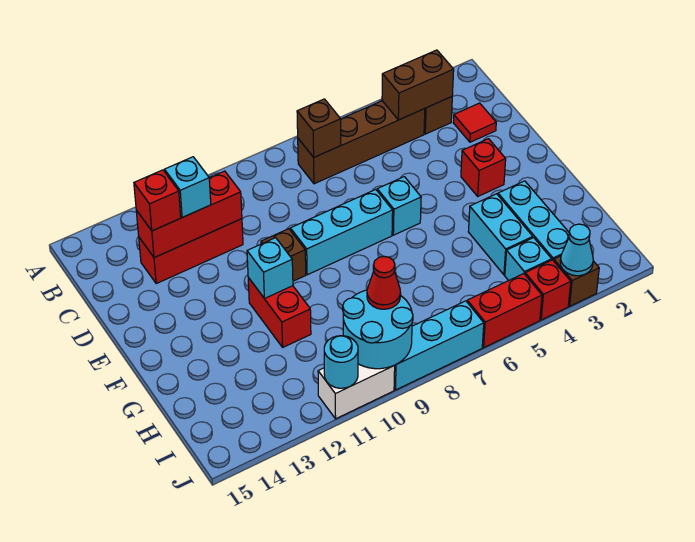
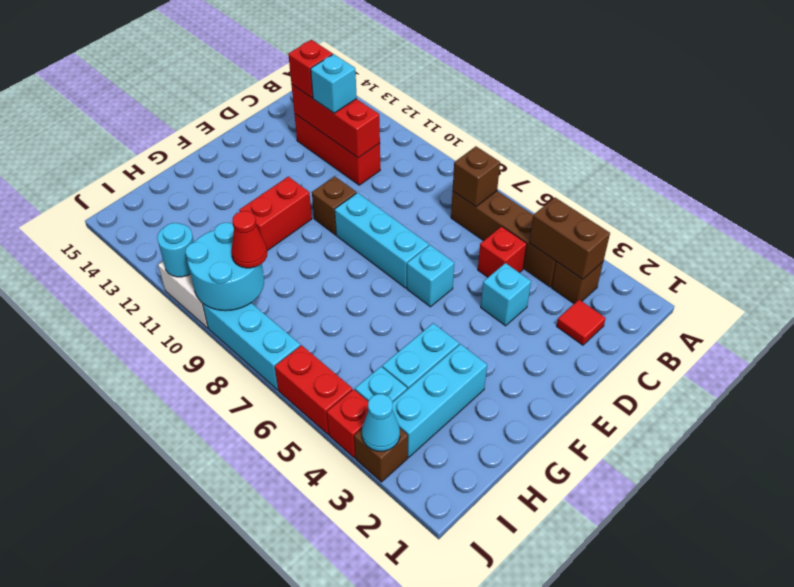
red 1x1 brick [461,139,506,196] -> red 1x1 brick moved to [478,226,527,277]
cyan 1x1 brick [247,238,293,299] -> cyan 1x1 brick moved to [481,263,531,326]

